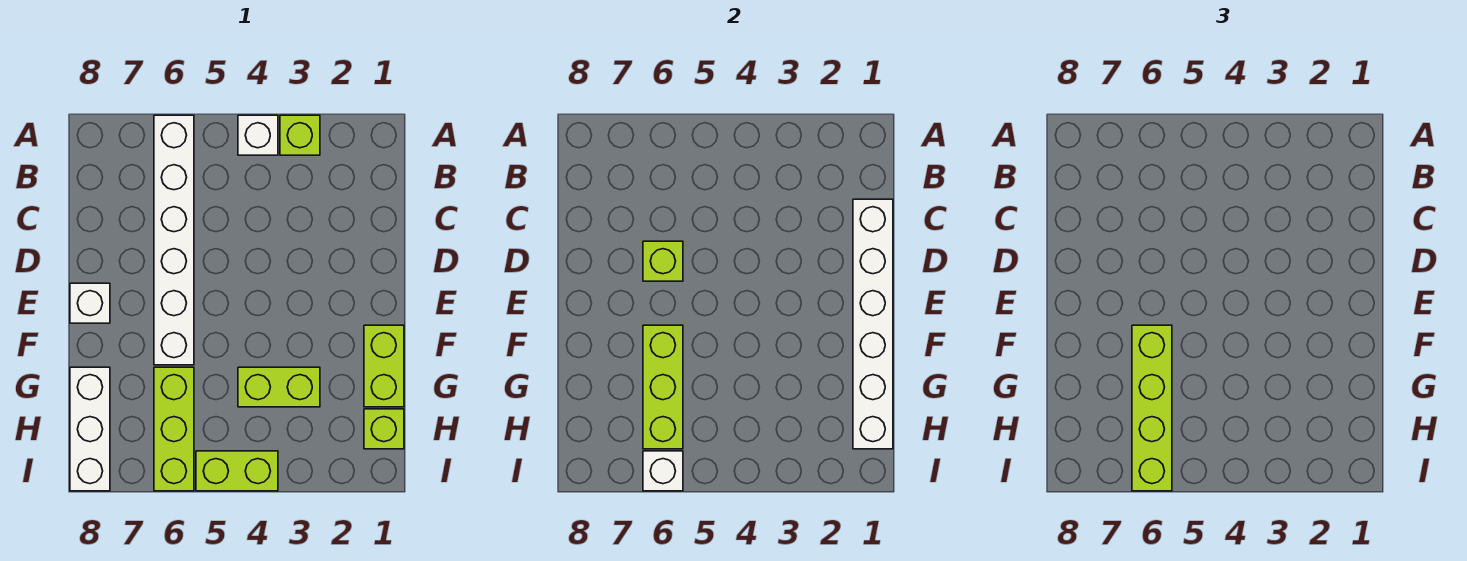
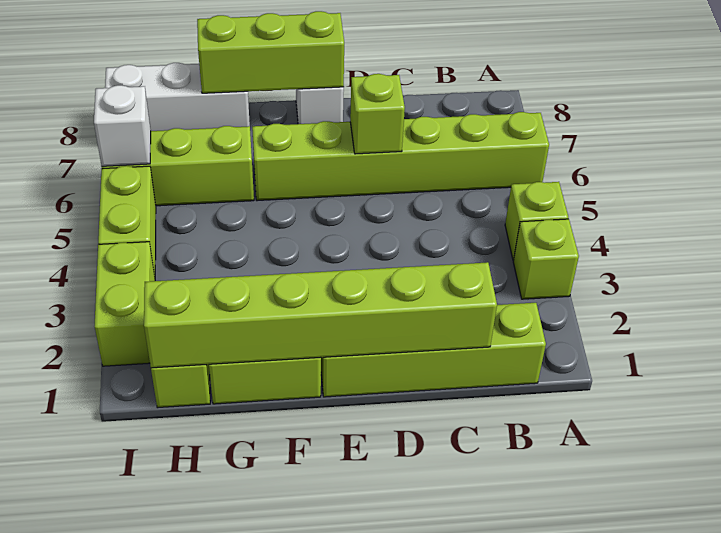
white 1x1 brick [238,115,278,155] -> lime 1x1 brick [505,182,568,260]
white 1x6 brick [154,115,194,365] -> lime 1x6 brick [252,112,549,200]
white 1x6 brick [853,199,893,449] -> lime 1x6 brick [144,262,497,368]
lime 1x3 brick [643,325,683,449] -> lime 1x3 brick moved to [197,11,344,93]
lime 1x4 brick [1132,325,1172,491] -> lime 1x4 brick moved to [321,303,546,397]
lime 1x2 brick [238,367,320,407] -> lime 1x2 brick moved to [95,242,155,366]

